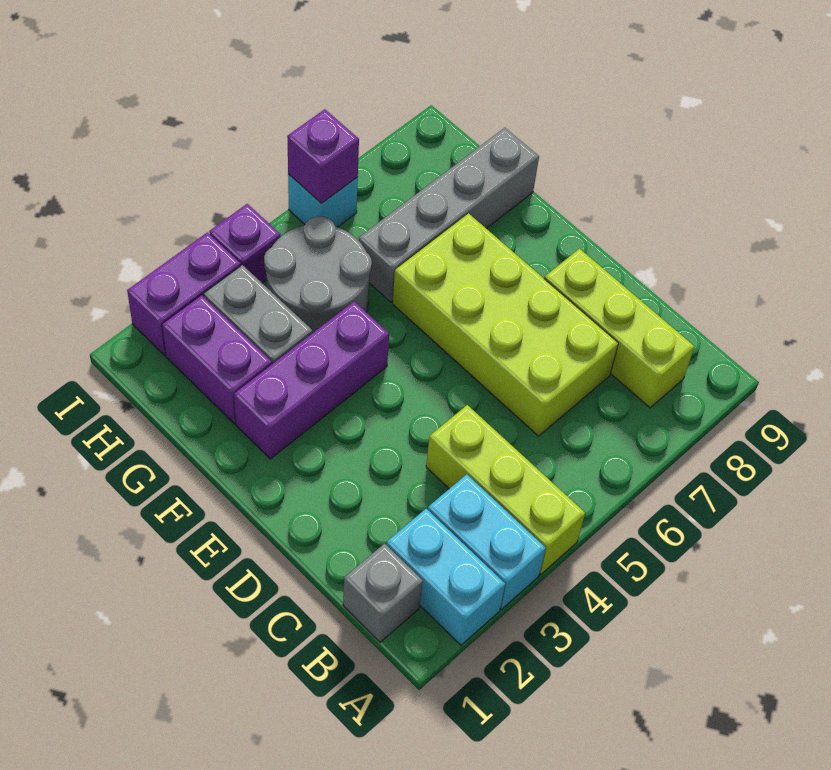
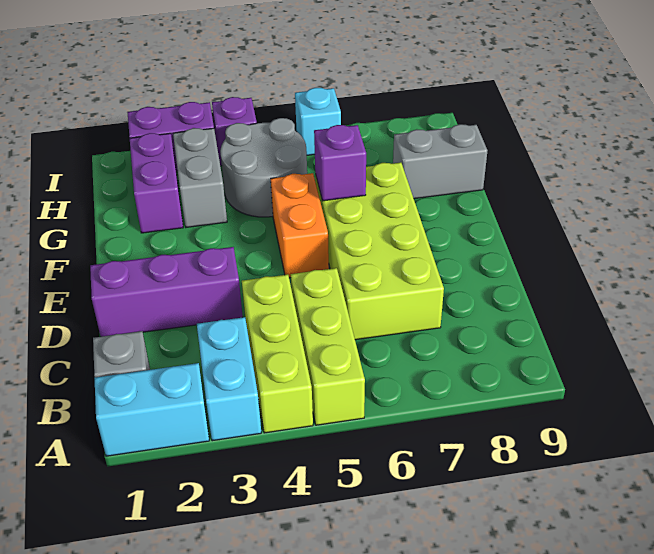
cyan 1x2 brick [386,509,505,645] -> cyan 1x2 brick turned to [95,363,209,456]
lime 1x3 brick [544,249,694,408] -> lime 1x3 brick moved to [291,268,365,425]
none -> orange 1x2 brick [271,173,329,278]
purple 1x3 brick [234,302,389,459] -> purple 1x3 brick moved to [90,247,243,337]
grey 1x4 brick [359,128,539,302] -> grey 1x2 brick [393,124,488,199]
purple 1x1 brick [287,109,359,203] -> purple 1x1 brick moved to [314,125,366,201]

